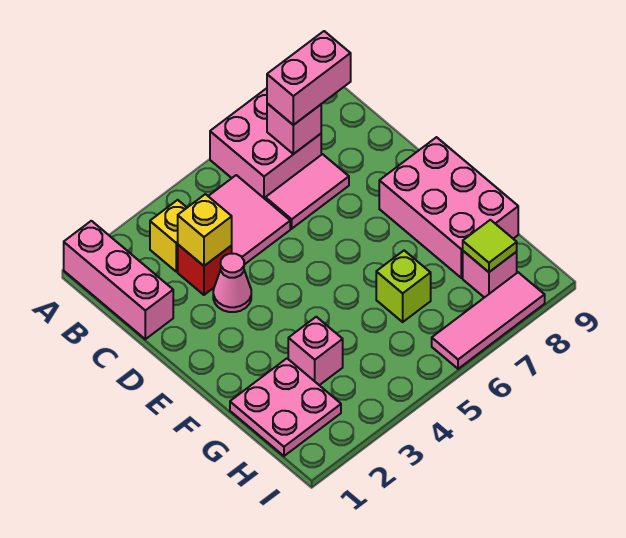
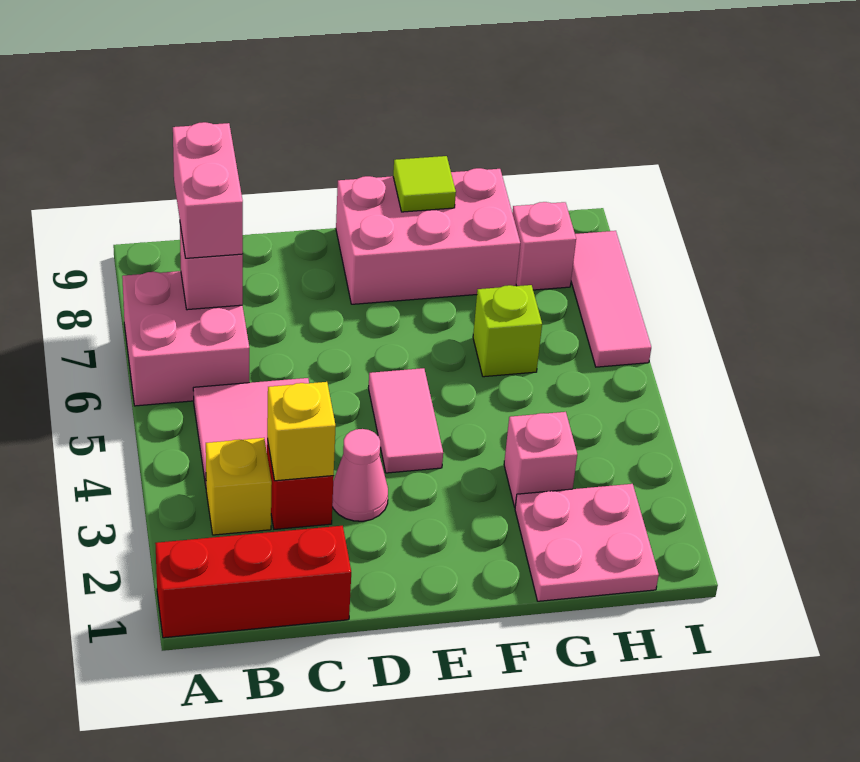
pink 1x3 brick [64,221,173,339] -> red 1x3 brick [155,526,351,638]
pink 1x2 tile [265,154,349,229] -> pink 1x2 tile moved to [368,368,443,473]
lime 1x1 tile [463,220,517,272] -> lime 1x1 tile moved to [393,156,456,212]

